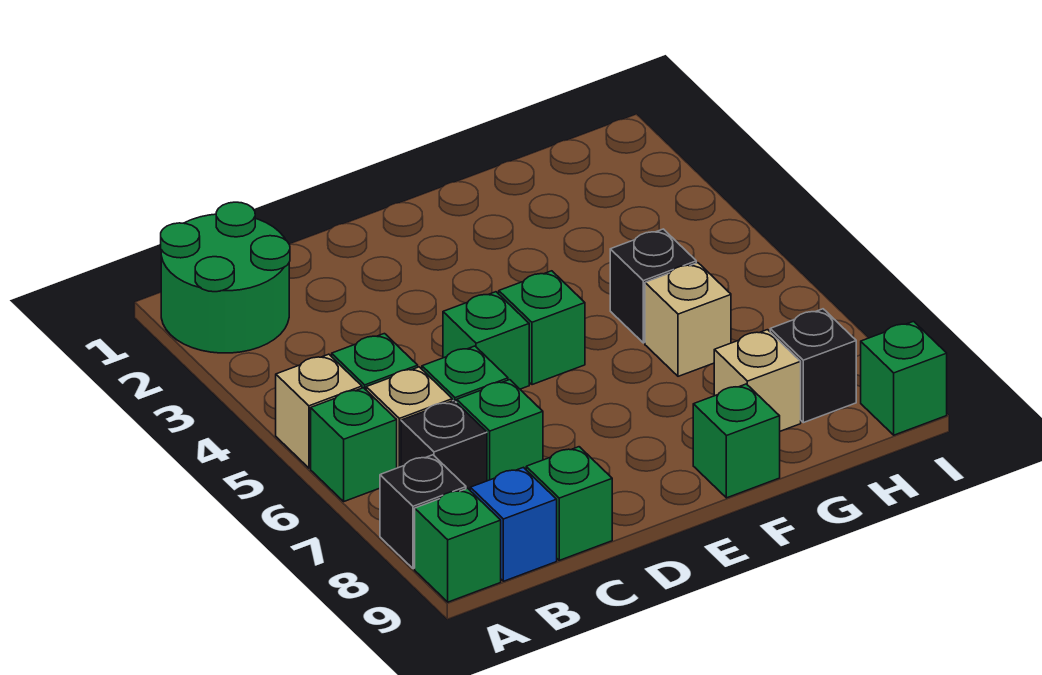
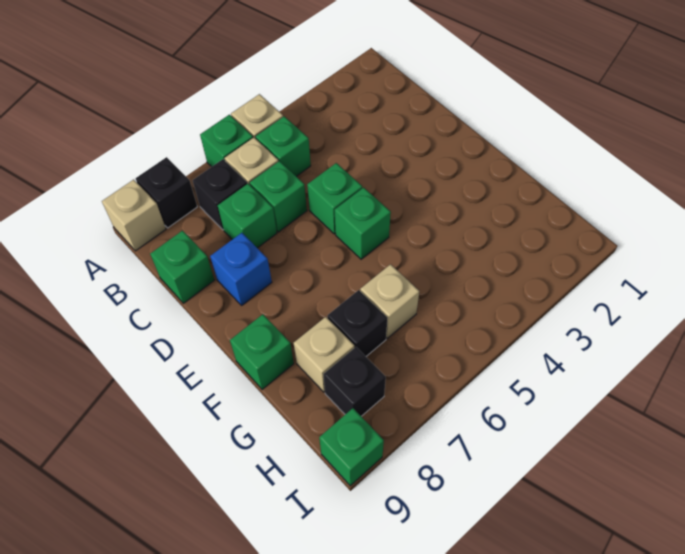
green 2x2 round brick [161,202,290,353] -> none
green 1x1 brick [415,488,501,602] -> tan 1x1 brick [102,180,166,251]
blue 1x1 brick [470,467,557,581] -> blue 1x1 brick moved to [210,233,272,305]
black 1x1 brick [610,229,696,343] -> black 1x1 brick moved to [327,290,387,356]

